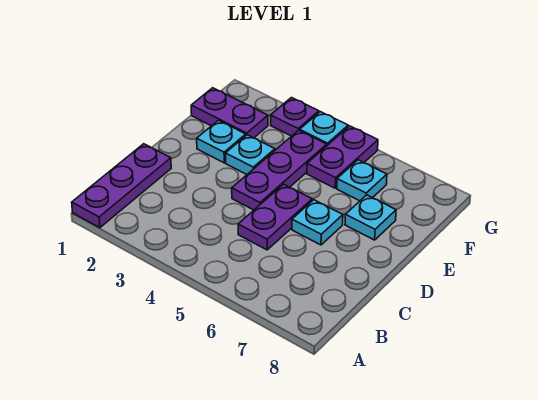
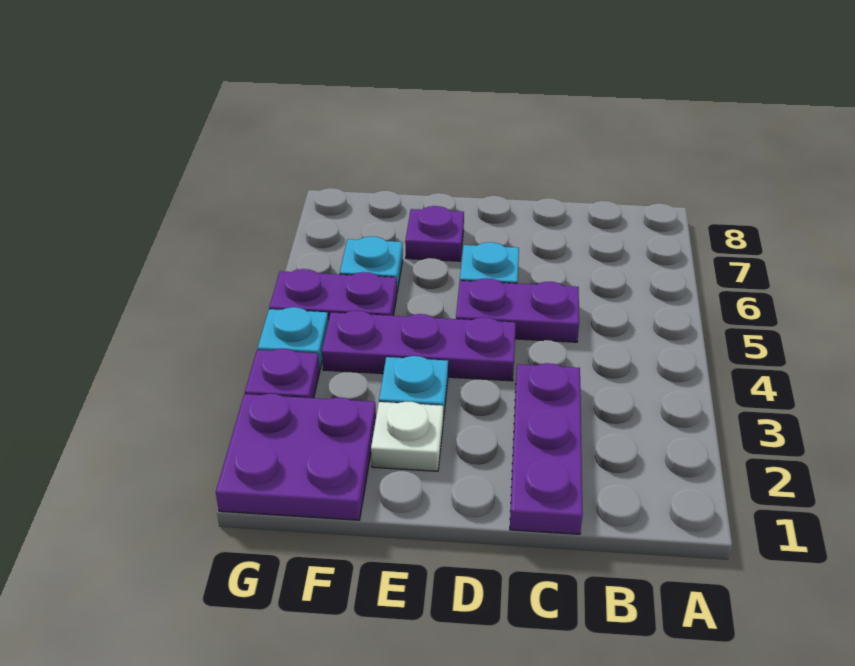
purple 1x3 plate [72,144,171,228] -> purple 1x3 plate turned to [510,363,583,534]
cyan 1x1 plate [197,120,246,163] -> white 1x1 plate [371,401,443,471]
cyan 1x1 plate [345,195,396,240] -> purple 1x1 plate [405,206,464,261]
purple 1x2 plate [191,88,268,138] -> purple 2x2 plate [216,394,376,520]

